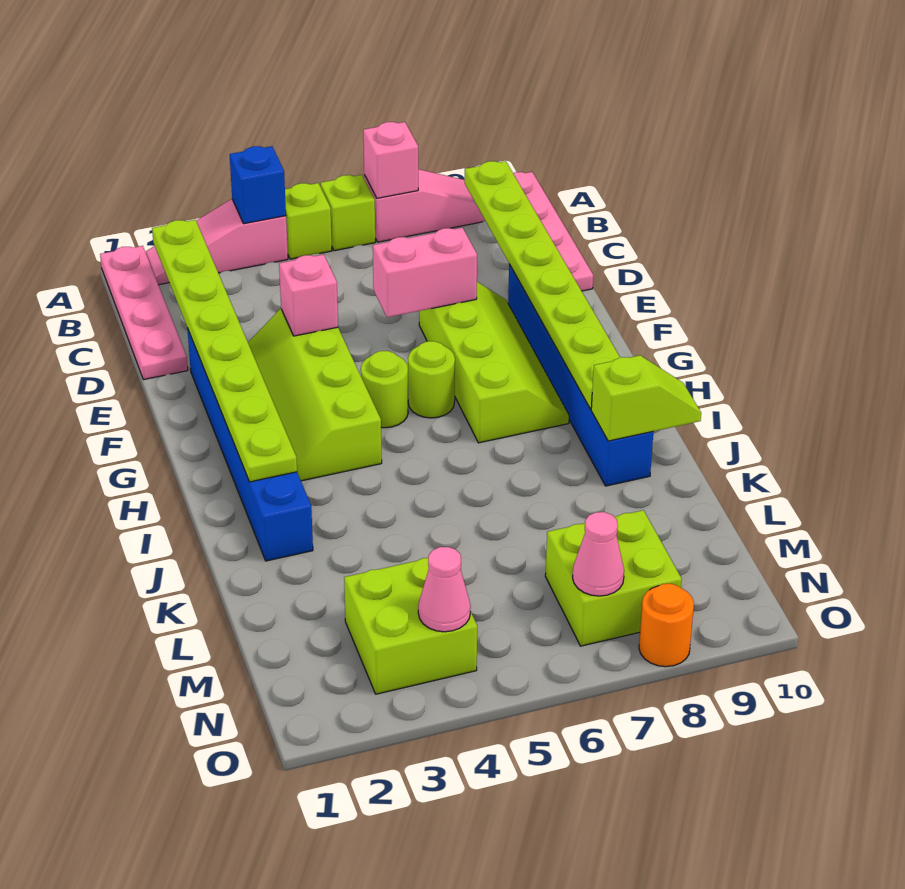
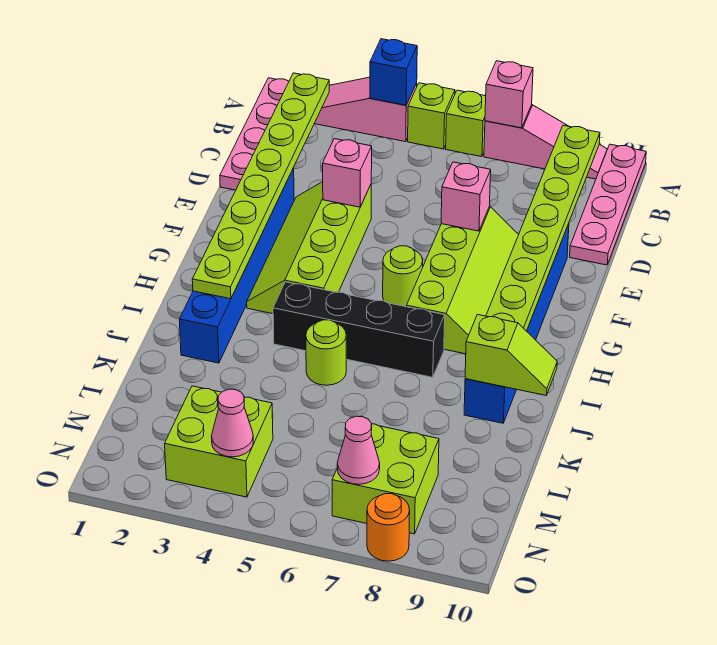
pink 1x2 brick [373,228,477,317] -> pink 1x1 brick [441,162,491,231]
lime 1x1 round brick [361,351,408,428] -> lime 1x1 round brick moved to [306,320,346,385]
none -> black 1x4 brick [273,282,445,377]

